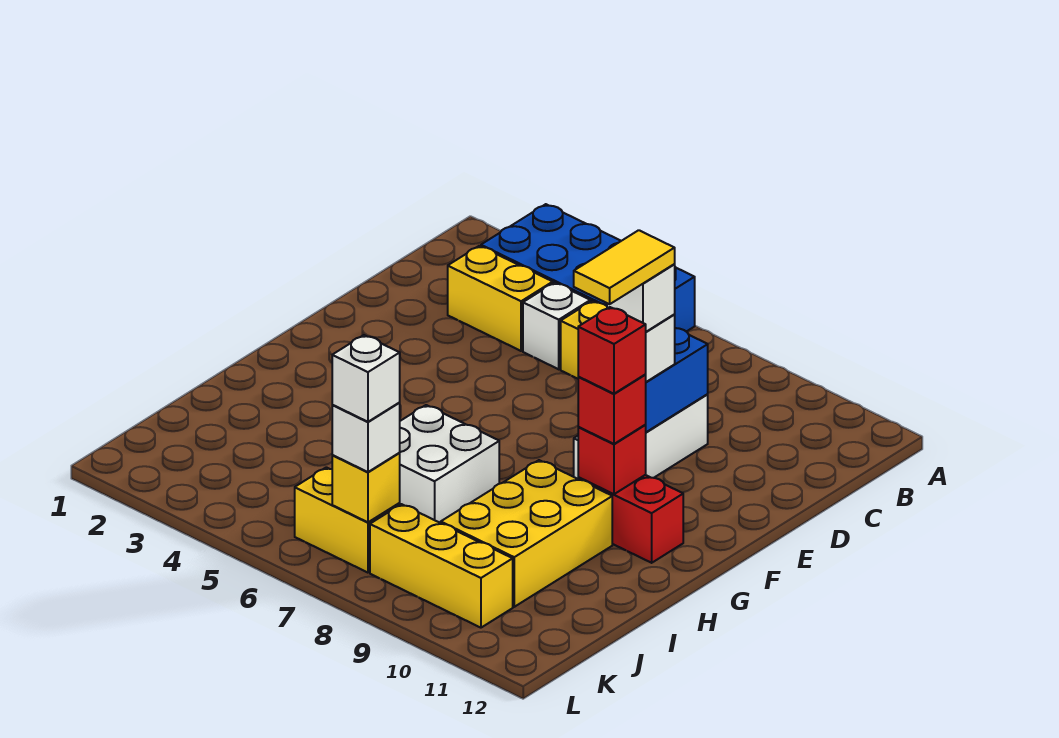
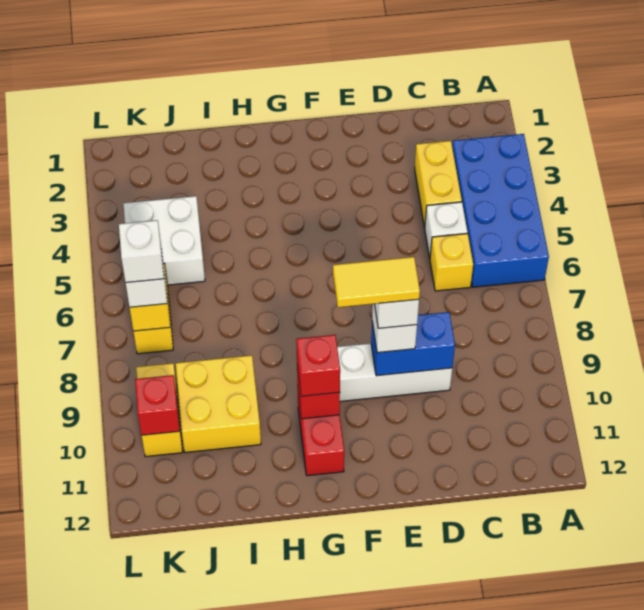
red 1x1 brick [578,307,646,394] -> red 1x1 brick moved to [135,375,180,435]
white 2x2 brick [400,405,499,523] -> white 2x2 brick moved to [123,196,205,285]
yellow 2x3 brick [441,460,612,607] -> yellow 2x2 brick [176,355,261,452]
yellow 1x3 brick [370,504,513,628] -> yellow 1x2 brick [136,363,182,457]

